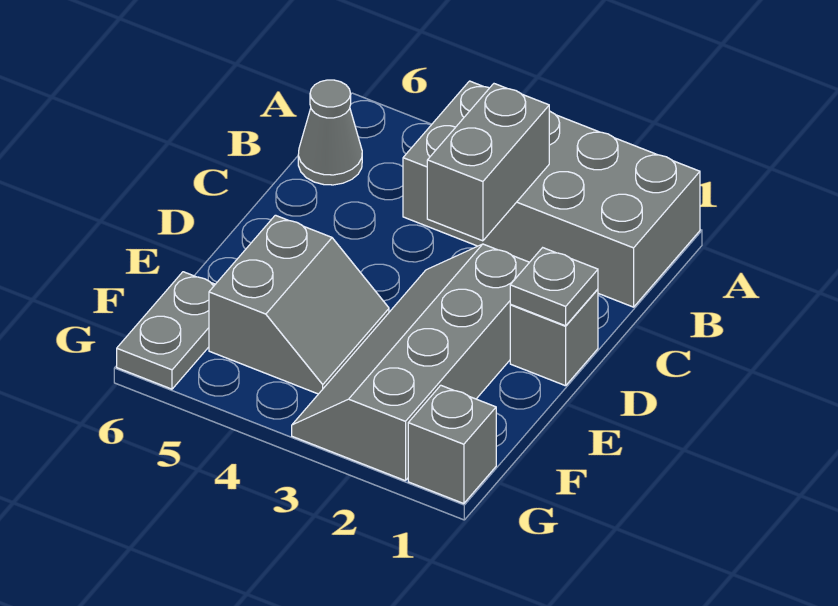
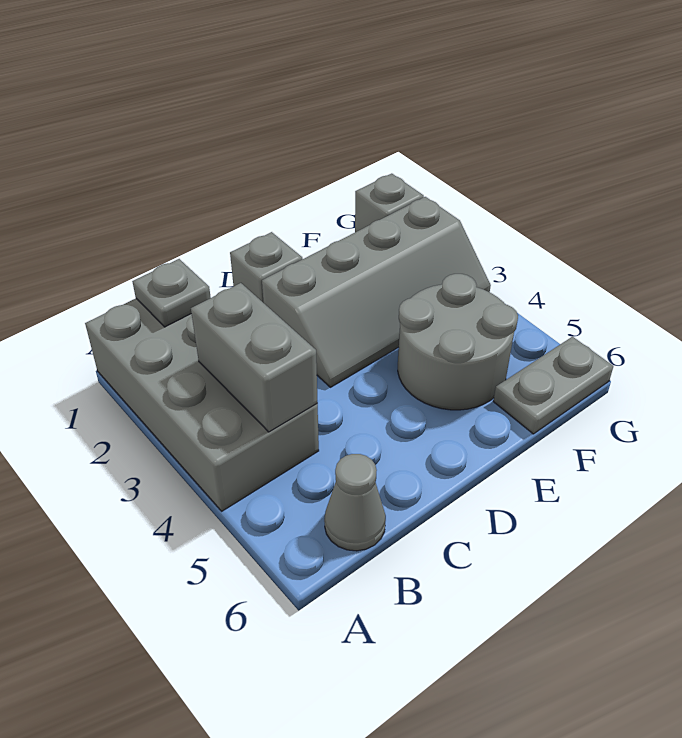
grey 1x2 brick [427,84,549,241] -> grey 1x2 brick turned to [191,283,318,432]
grey 1x1 plate [510,248,598,326] -> grey 1x1 plate moved to [132,259,211,327]
grey 2x2 slope [209,215,389,394] -> grey 2x2 round brick [398,274,518,410]

